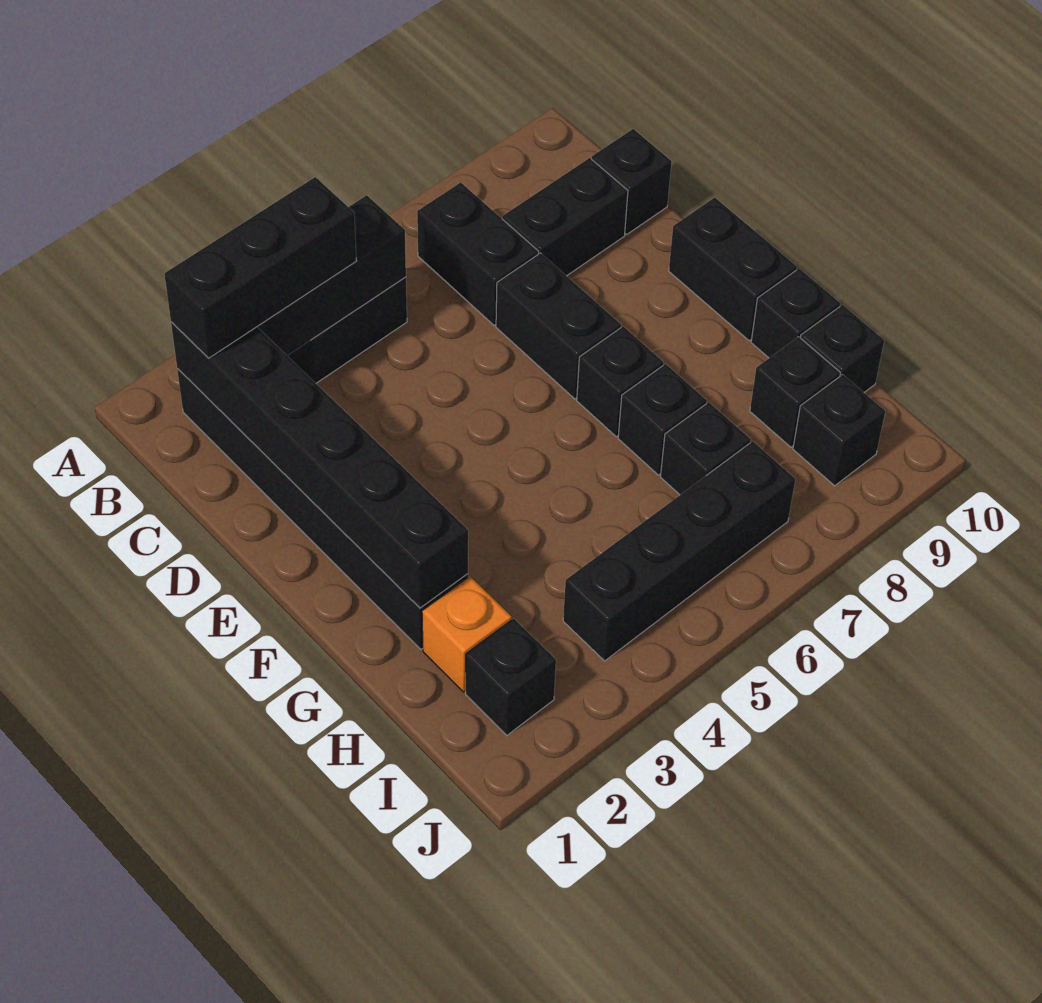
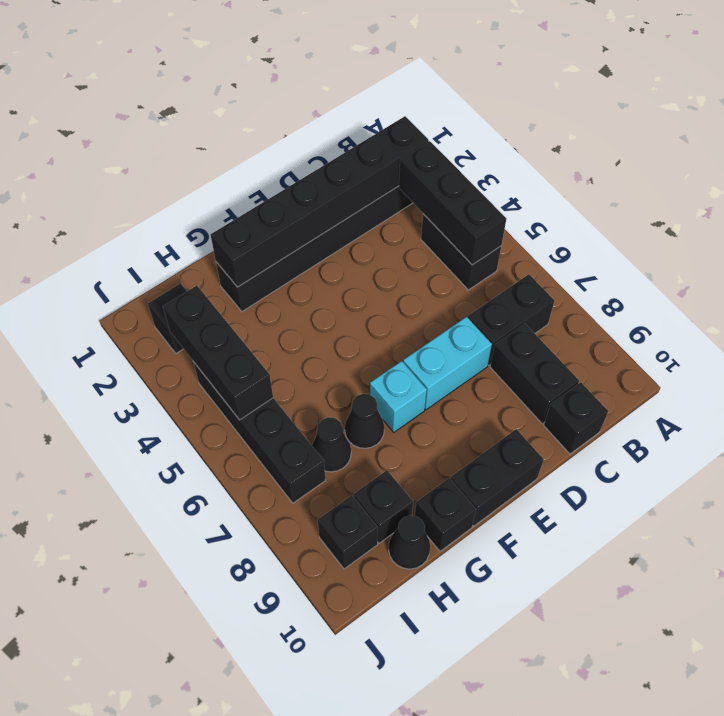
black 1x3 brick [164,177,357,358] -> black 1x3 brick moved to [163,286,273,420]
black 1x2 brick [496,253,621,399] -> cyan 1x2 brick [403,317,492,410]
black 1x1 brick [577,327,663,437] -> cyan 1x1 brick [370,361,427,432]
black 1x1 brick [618,364,707,475] -> black 1x1 cone [345,394,384,448]
orange 1x1 brick [422,576,512,692] -> none
black 1x1 brick [660,402,751,495] -> black 1x1 cone [312,417,351,472]
black 1x1 brick [800,305,884,392] -> black 1x1 cone [389,515,430,569]

